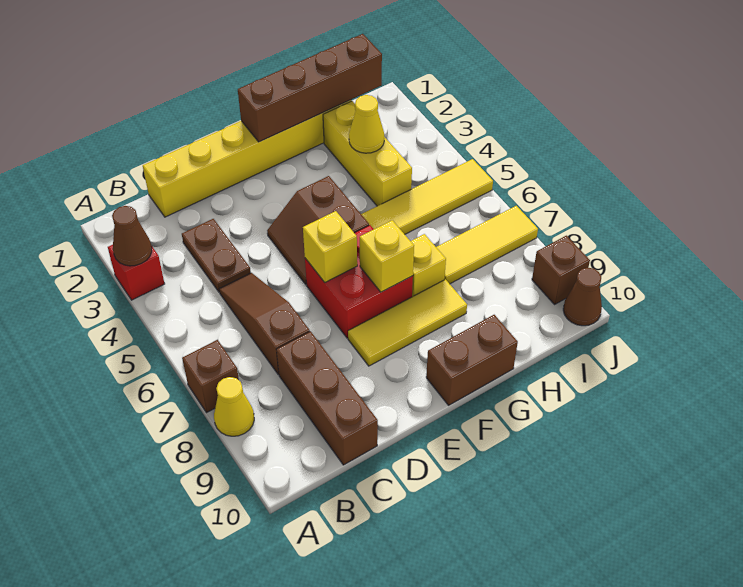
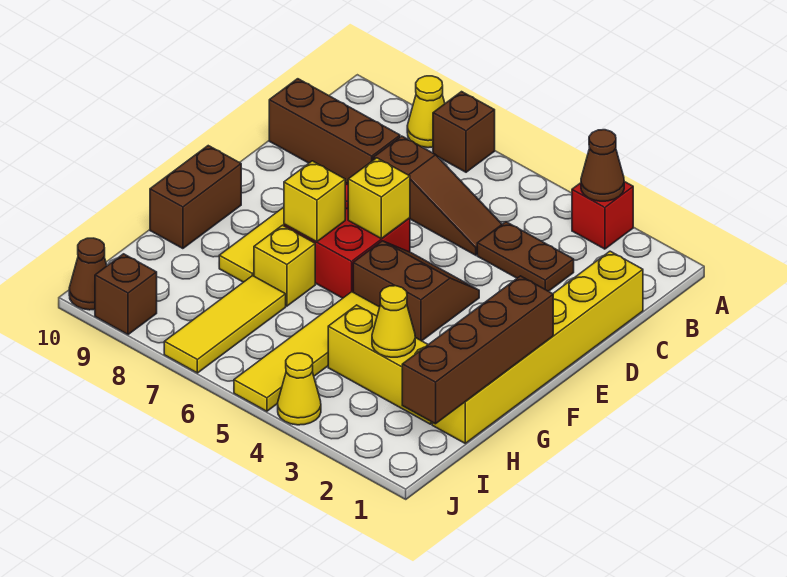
none -> yellow 1x1 cone [278,353,321,425]

